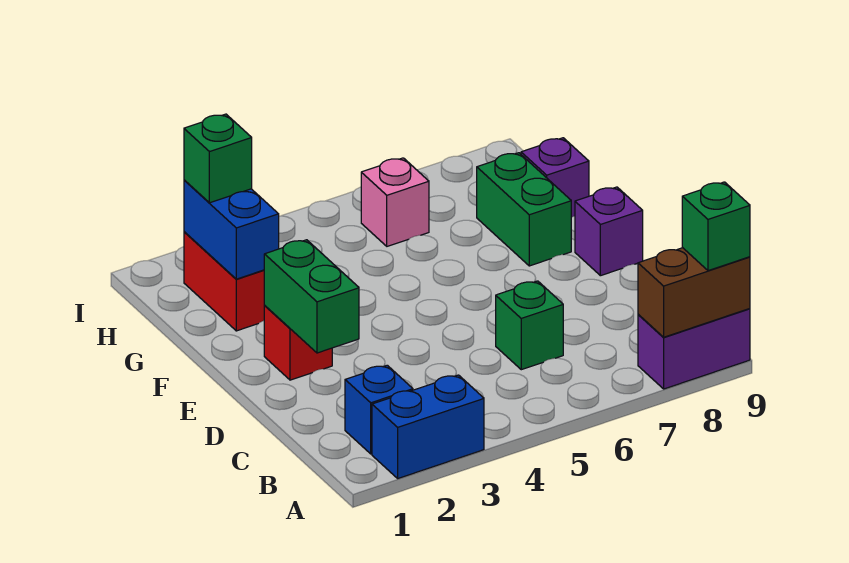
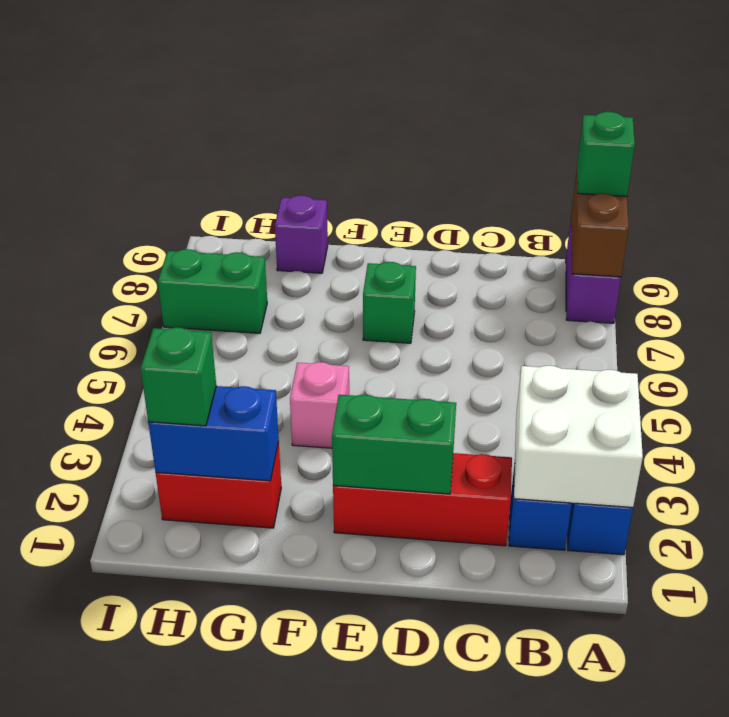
none -> white 2x2 brick [514,366,643,507]
green 1x1 brick [496,281,563,370] -> green 1x1 brick moved to [363,262,416,343]
red 1x1 brick [264,306,332,380] -> red 1x3 brick [333,453,512,546]
purple 1x1 brick [575,187,643,276] -> none
green 1x2 brick [477,153,571,266] -> green 1x2 brick moved to [158,249,267,333]
pink 1x1 brick [361,158,429,246] -> pink 1x1 brick moved to [290,362,349,448]

